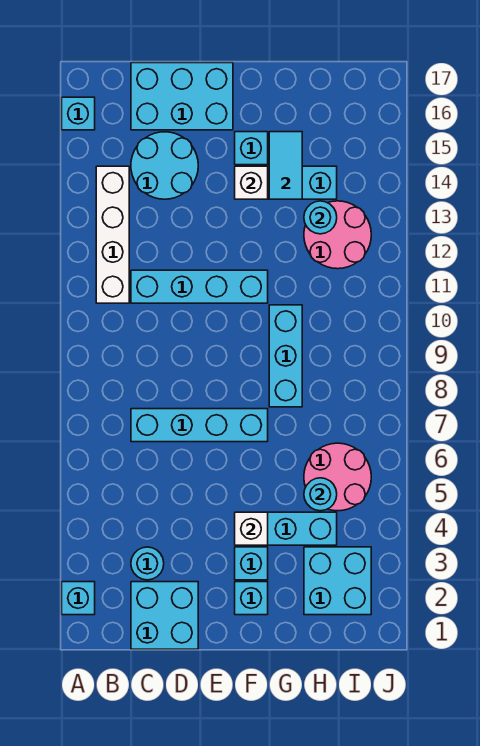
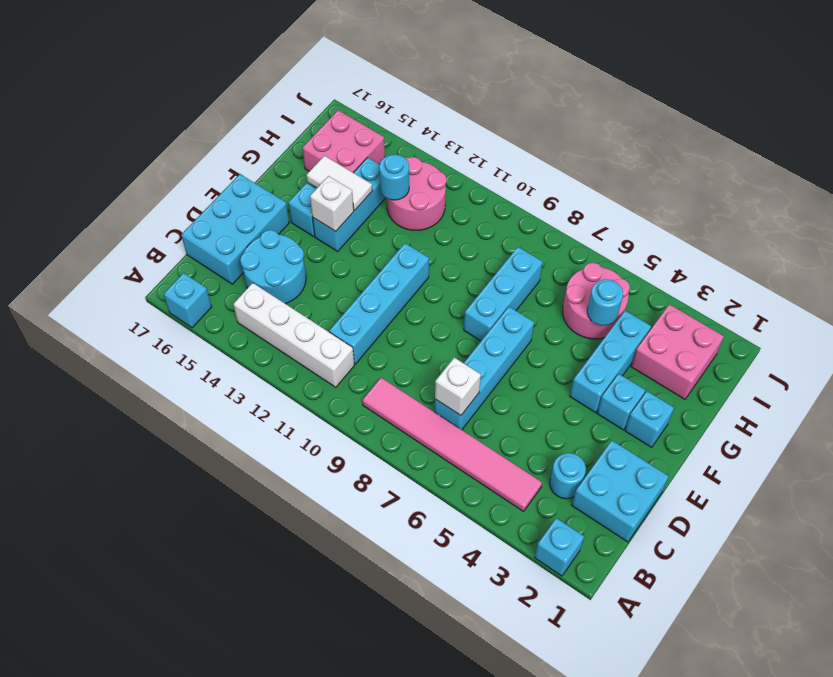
none -> pink 1x6 tile [362,378,542,511]
white 1x1 brick [235,512,268,545] -> white 1x1 brick moved to [435,358,481,415]
cyan 1x3 brick [269,305,302,407] -> cyan 1x3 brick turned to [464,247,543,341]
cyan 1x2 tile [269,132,302,199] -> white 1x2 tile [307,156,372,210]
cyan 2x2 brick [304,547,371,615] -> pink 2x2 brick [631,304,724,399]
none -> pink 2x2 brick [302,110,385,173]

